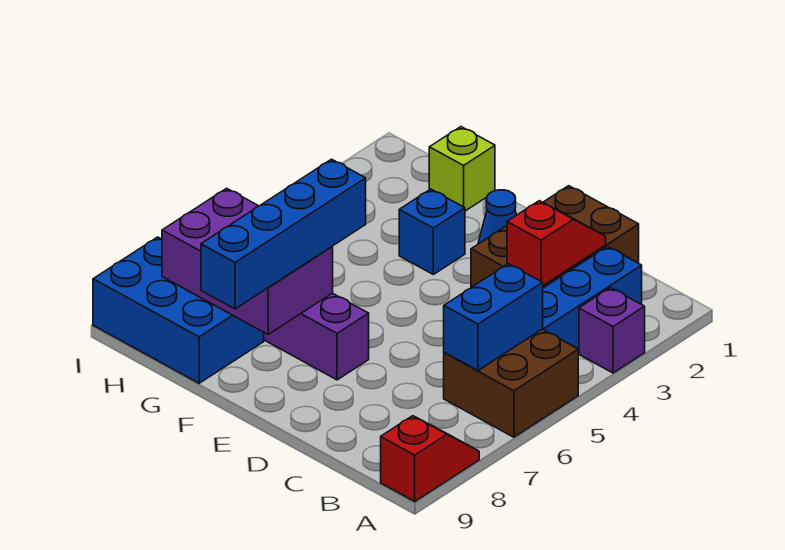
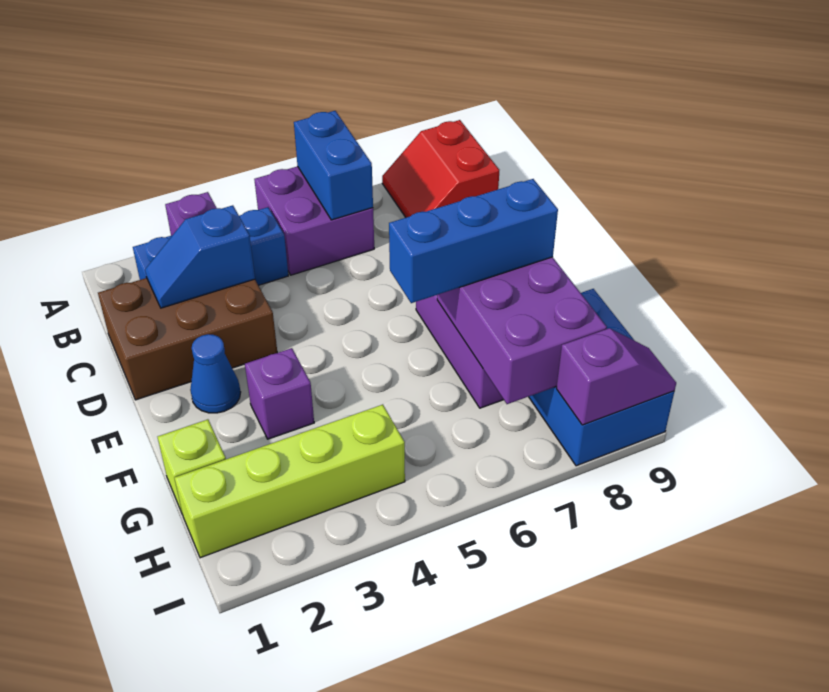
brown 2x2 brick [444,329,578,437] -> purple 2x2 brick [254,166,374,275]
red 1x2 slope [381,416,479,501] -> red 2x2 slope [382,120,499,218]
blue 1x2 brick [444,264,543,370] -> blue 1x2 brick turned to [294,111,373,220]
red 1x2 slope [507,201,606,285] -> blue 1x2 slope [145,205,255,308]
blue 1x1 brick [399,189,465,274] -> purple 1x1 brick [245,348,314,439]
blue 1x4 brick [201,159,366,309] -> blue 1x3 brick [389,179,558,303]
none -> lime 1x4 brick [174,405,405,558]
none -> purple 1x2 slope [556,328,676,425]

